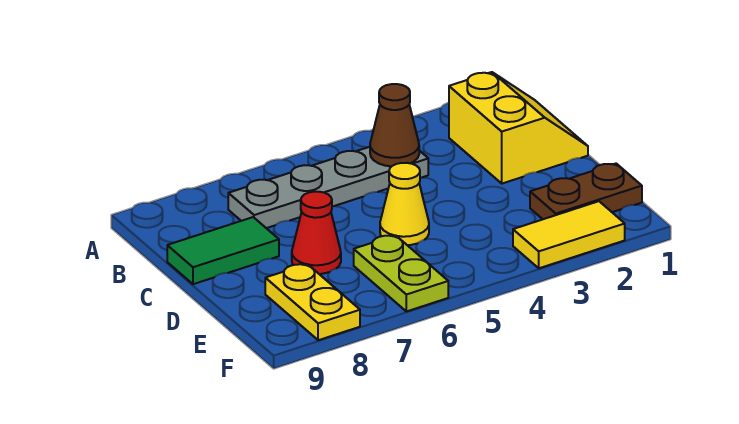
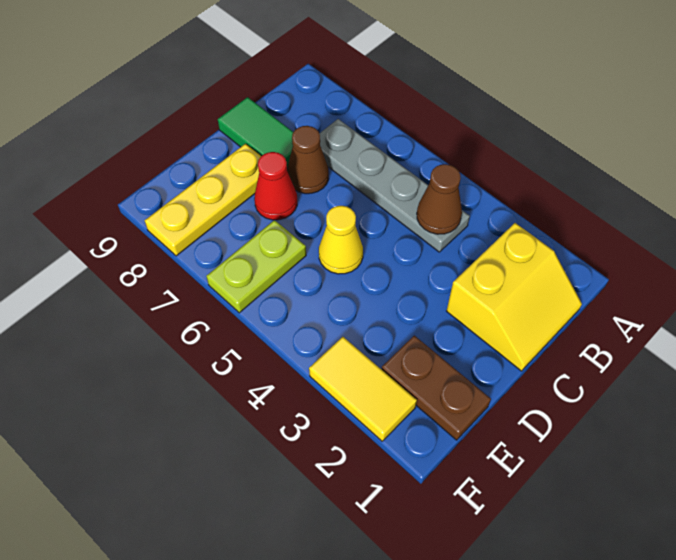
none -> brown 1x1 cone [287,126,329,194]
yellow 1x2 plate [265,264,360,340] -> yellow 1x3 plate [145,144,261,256]

